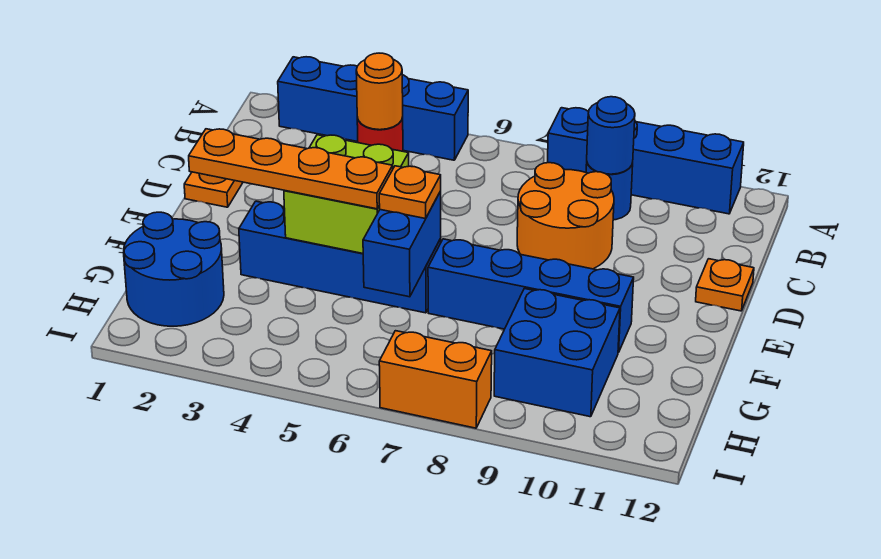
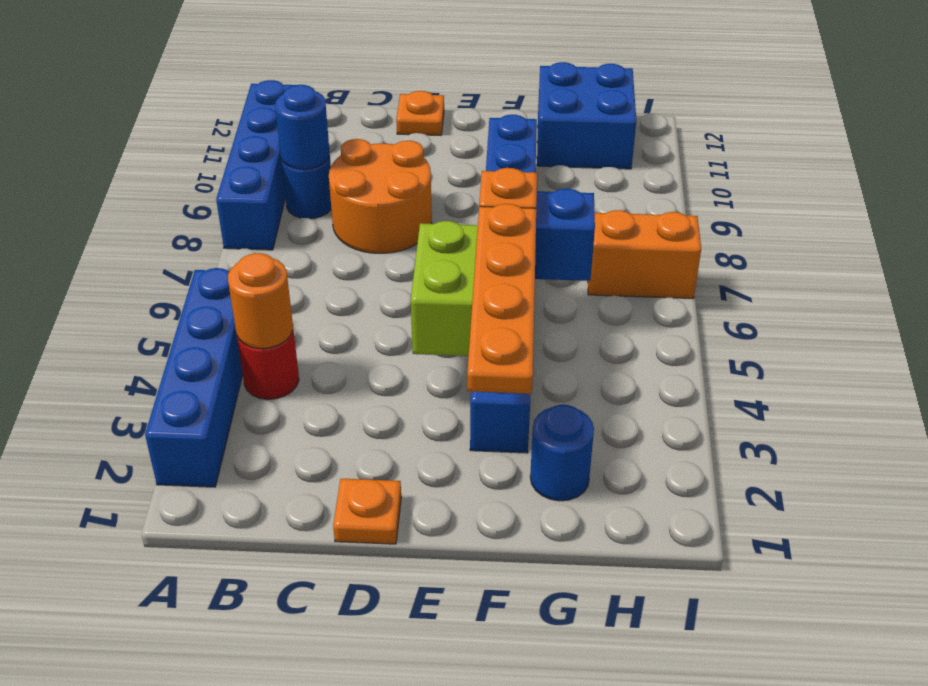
blue 2x2 round brick [124,212,224,326] -> blue 1x1 round brick [530,405,594,501]
blue 2x2 brick [494,288,620,417] -> blue 2x2 brick moved to [537,62,636,169]
orange 1x2 brick [379,331,492,428] -> orange 1x2 brick turned to [588,210,701,298]

